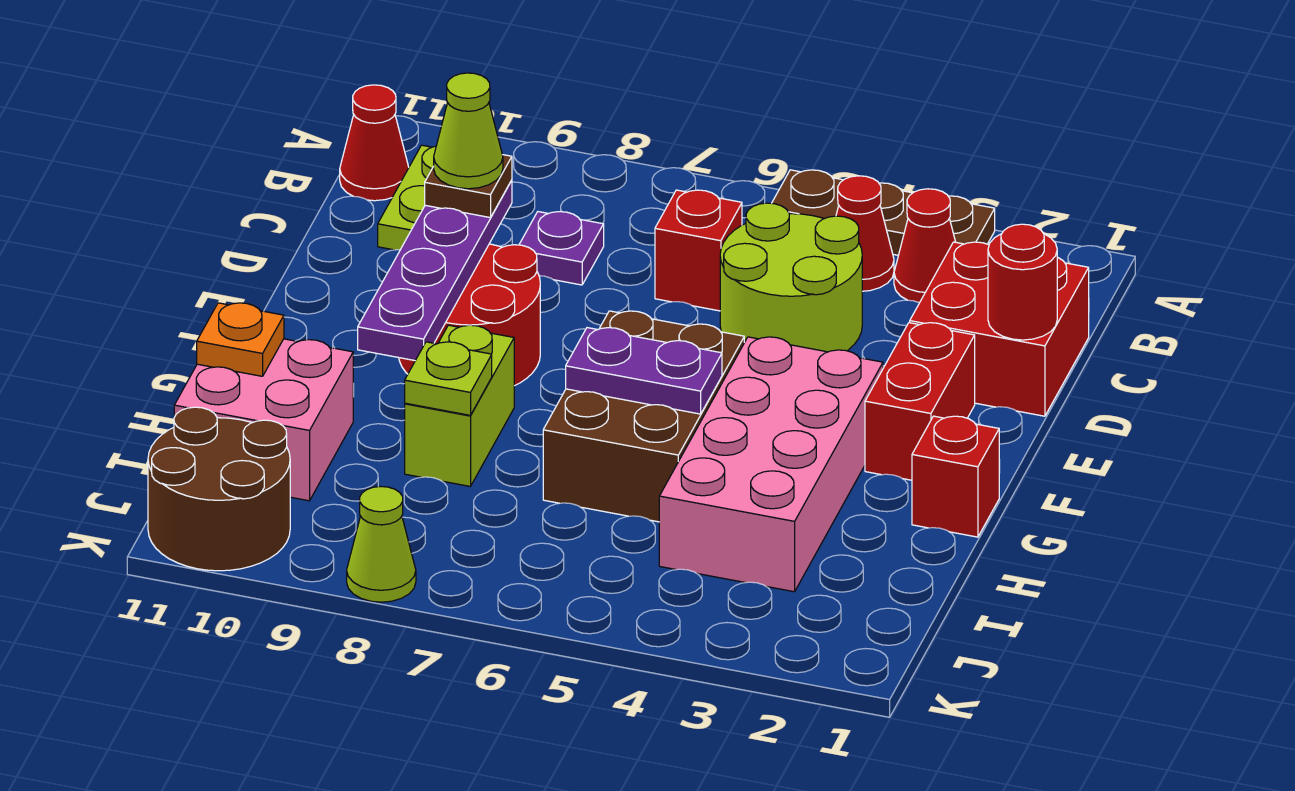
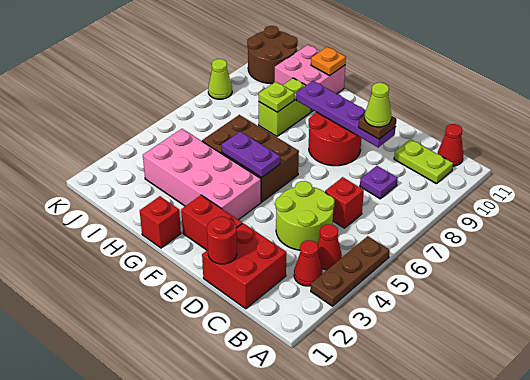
purple 1x2 plate [566,328,722,414] -> purple 1x2 plate turned to [222,132,280,178]
lime 1x2 brick [405,325,514,486] -> lime 1x2 brick turned to [259,78,311,136]

